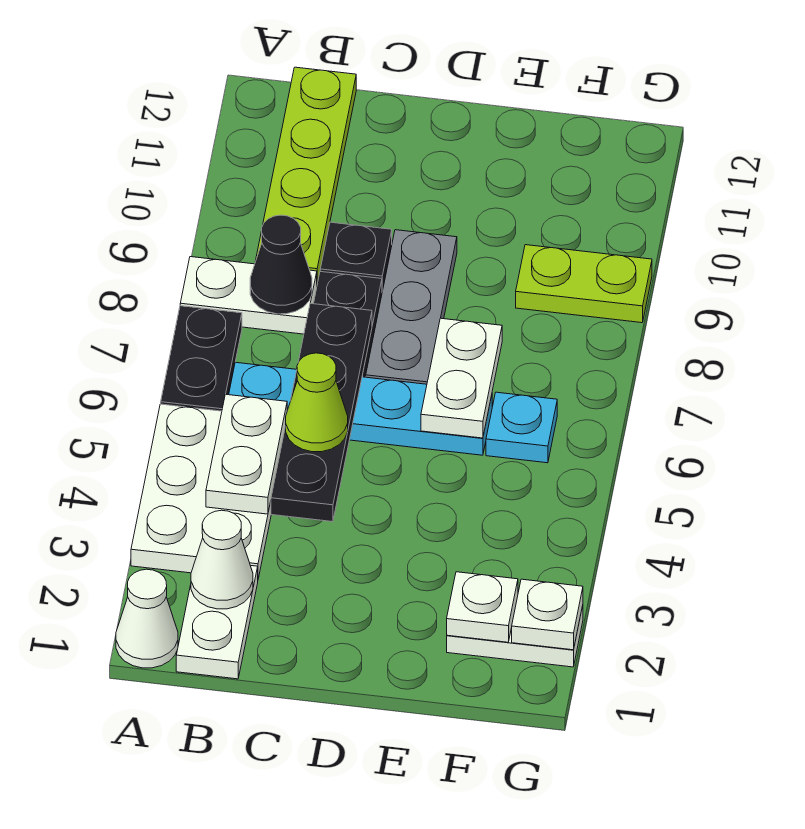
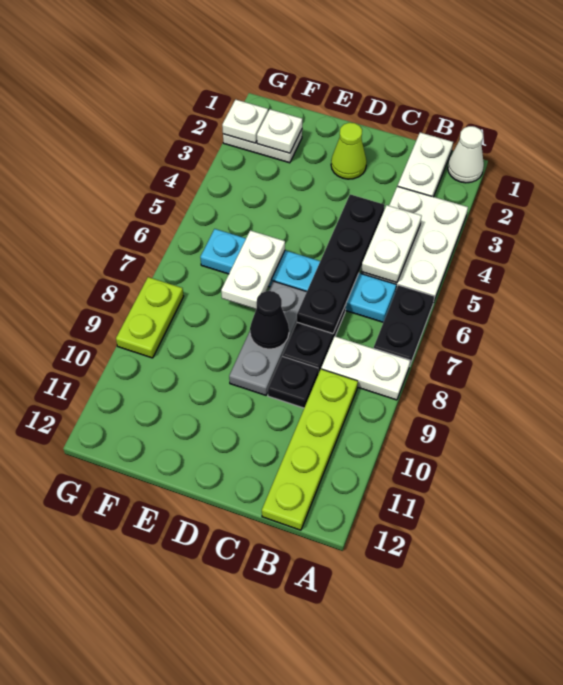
white 1x1 cone [191,510,253,609] -> none
black 1x1 cone [250,215,312,314] -> black 1x1 cone moved to [250,291,289,349]
lime 1x1 cone [286,353,348,452] -> lime 1x1 cone moved to [331,123,367,179]
lime 1x2 plate [516,245,652,323] -> lime 1x2 plate turned to [116,277,184,358]

